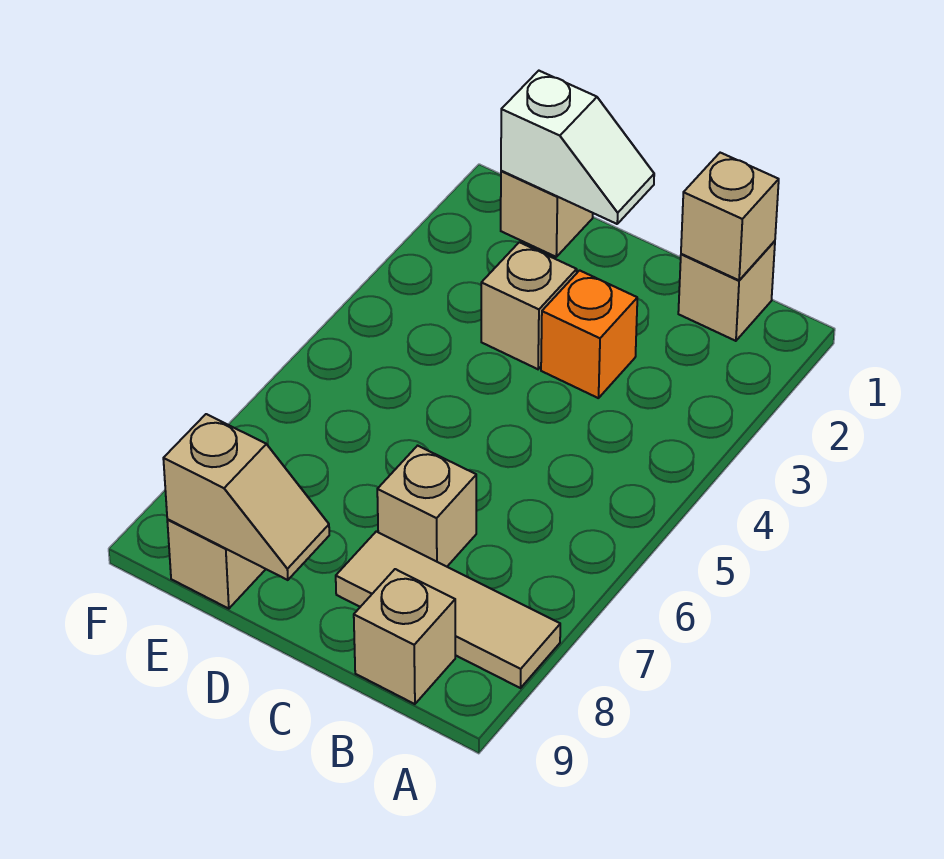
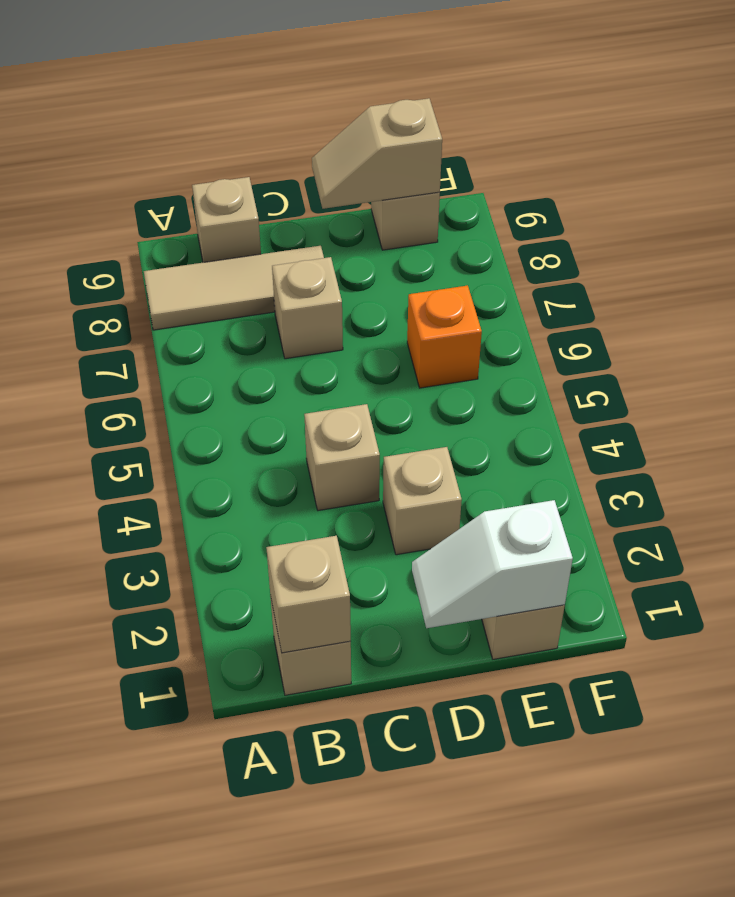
orange 1x1 brick [541,270,637,398] -> orange 1x1 brick moved to [407,285,482,388]
none -> tan 1x1 brick [304,404,380,511]

